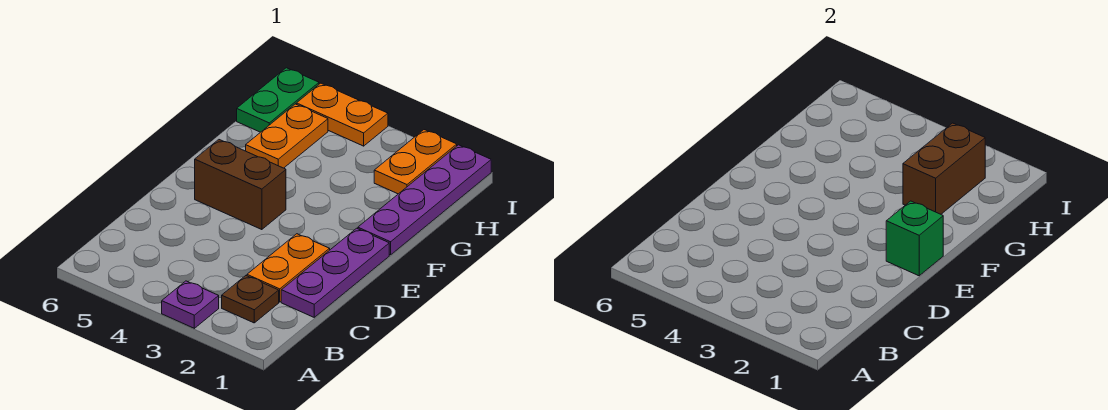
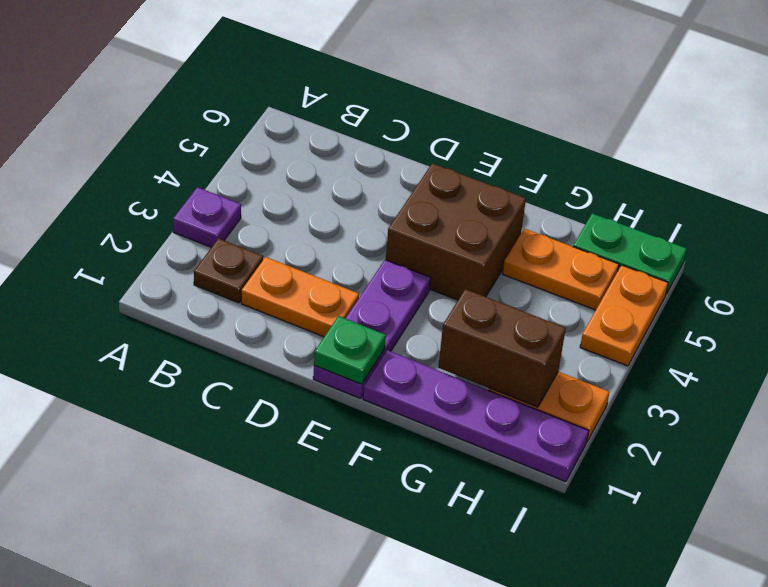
purple 1x3 plate [281,228,389,317] -> purple 1x3 plate turned to [313,260,431,399]
green 1x1 brick [886,201,943,276] -> green 1x1 plate [314,316,386,384]
brown 1x2 brick [195,140,286,230] -> brown 2x2 brick [386,163,526,300]

